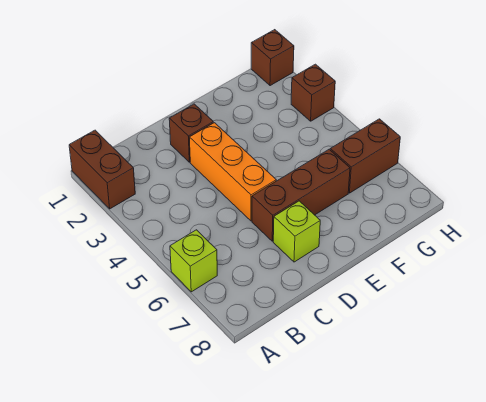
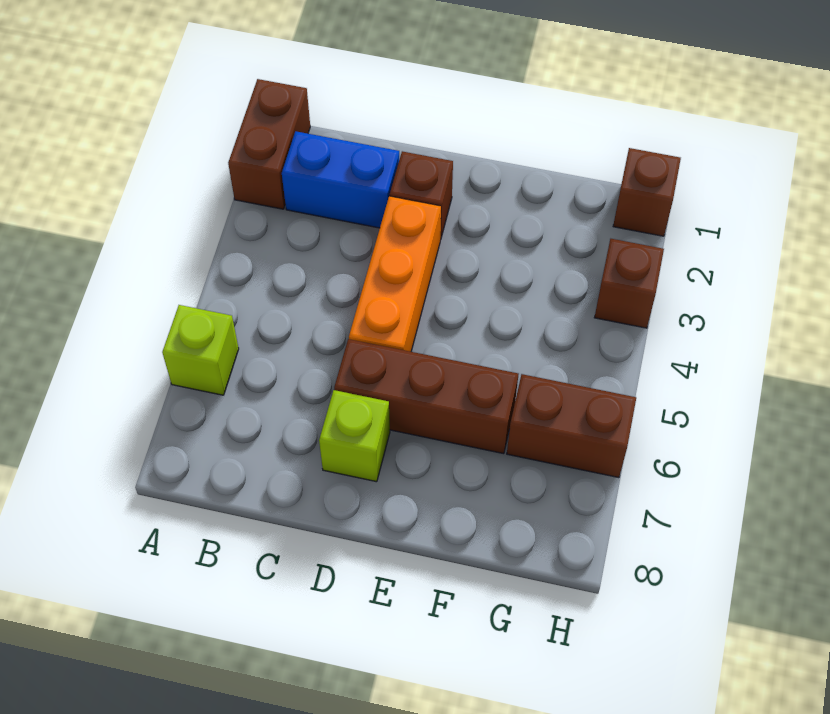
none -> blue 1x2 brick [282,131,399,228]

